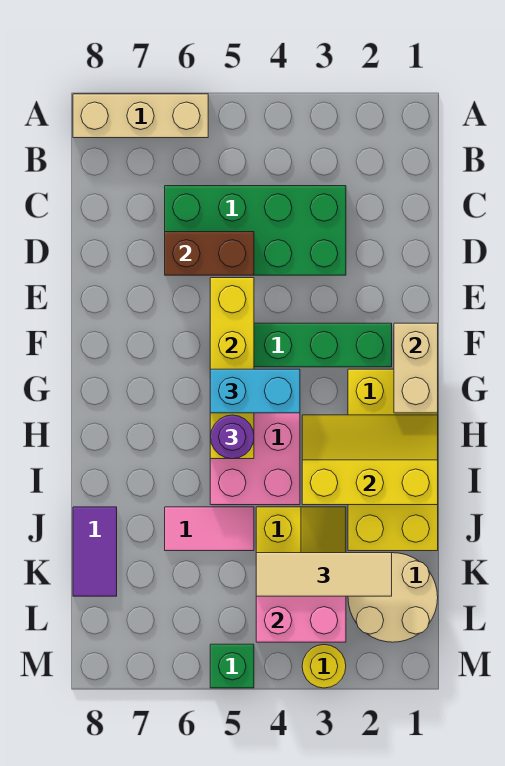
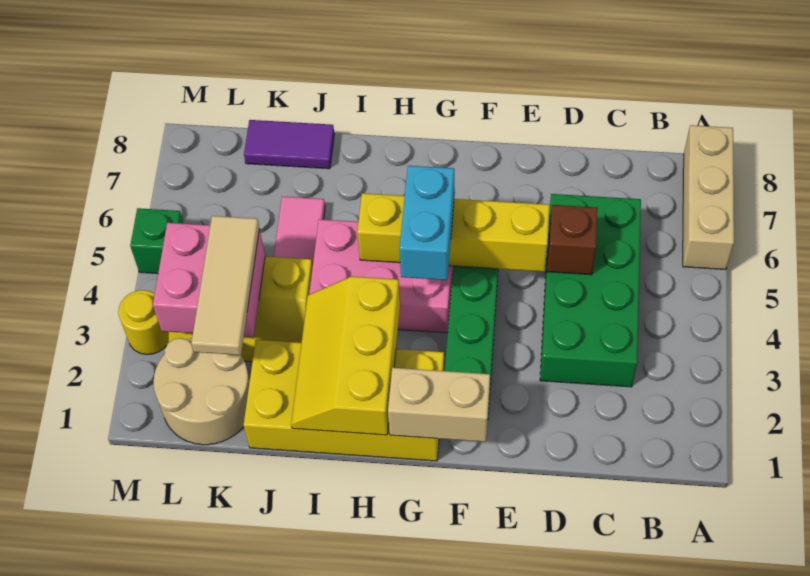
brown 1x2 brick [165,232,254,275] -> brown 1x1 brick [547,205,598,275]
yellow 2x3 slope [302,415,438,505] -> yellow 2x3 slope turned to [291,276,400,435]
purple 1x1 round brick [210,415,254,459] -> none

